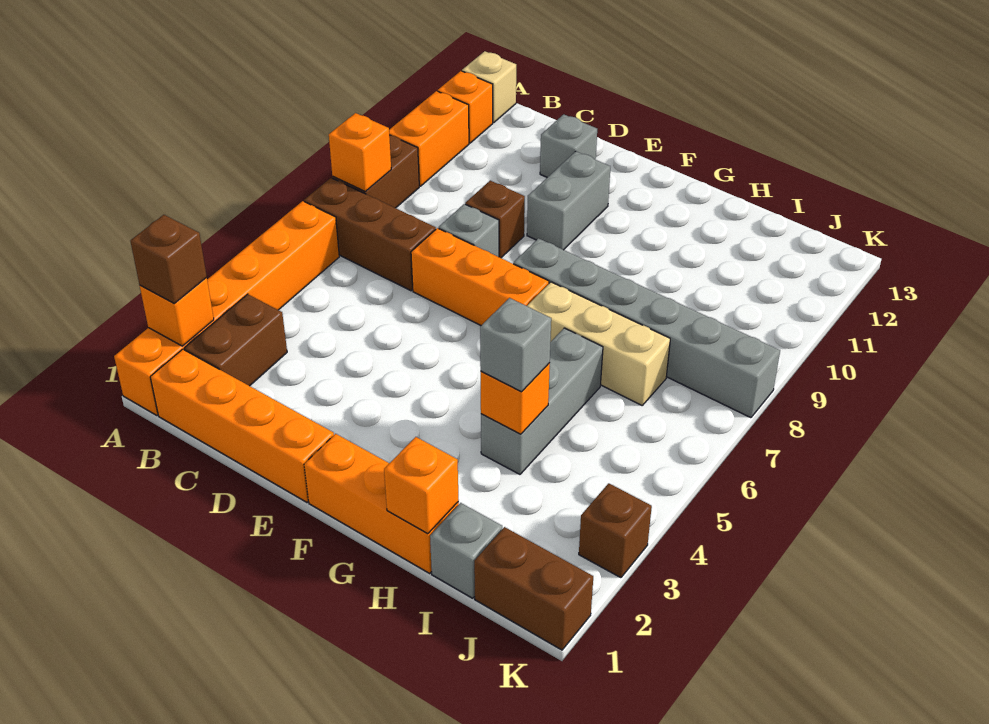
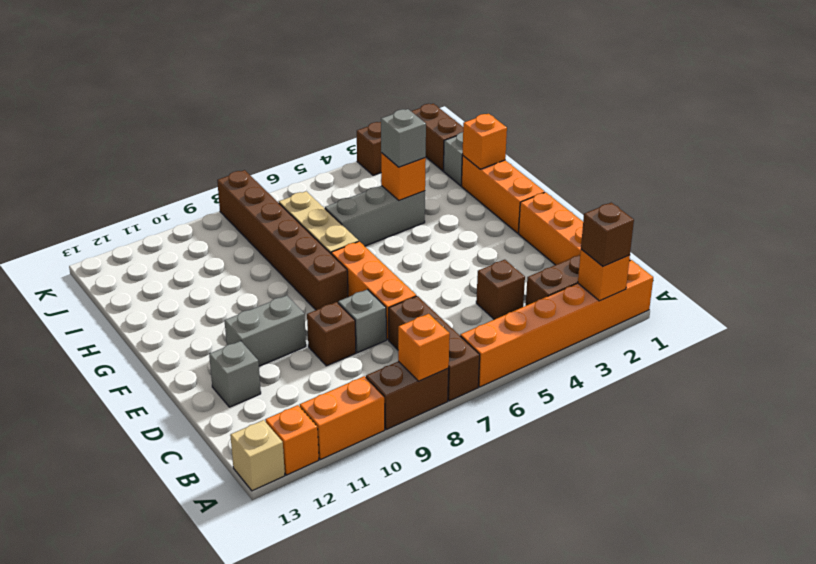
none -> brown 1x1 brick [476,260,525,320]
grey 1x6 brick [513,238,780,418] -> brown 1x6 brick [217,170,348,310]

